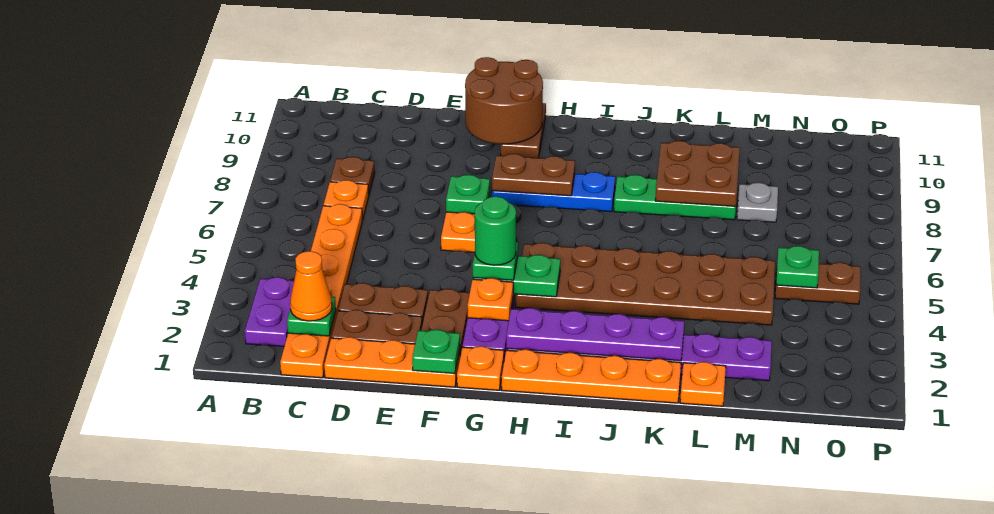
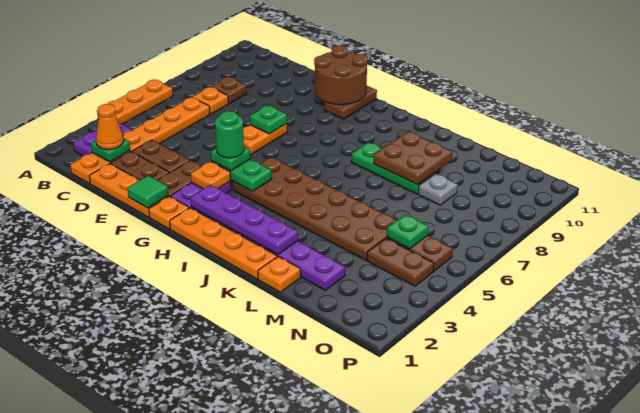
none -> orange 1x3 plate [97,80,173,124]
green 1x1 plate [412,329,460,373] -> green 1x1 tile [128,176,168,208]
blue 1x3 plate [492,172,615,212] -> none
brown 1x2 plate [492,154,575,196] -> brown 1x2 plate moved to [367,238,434,286]

